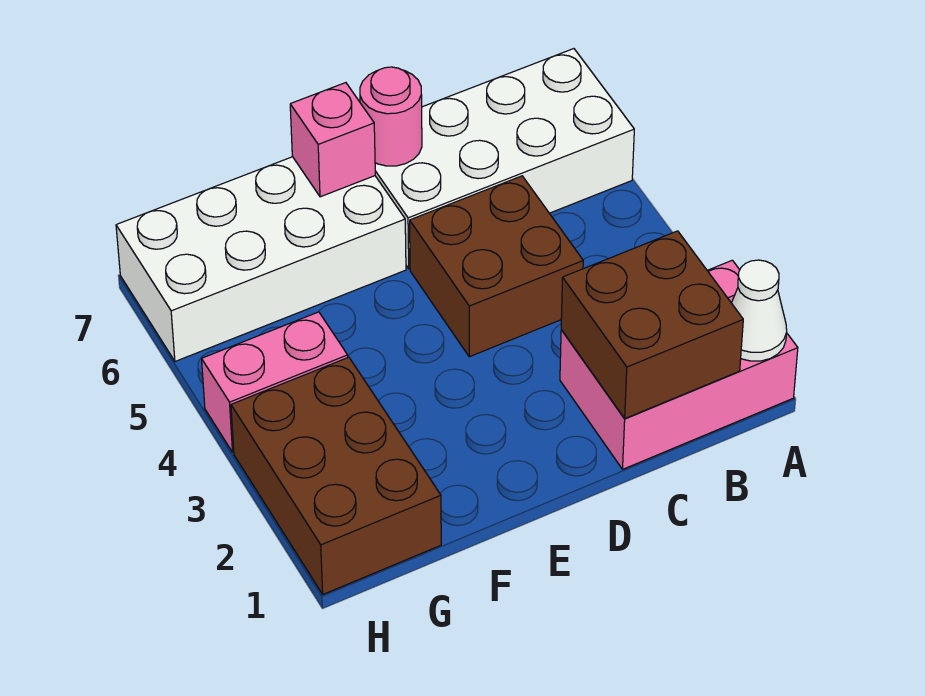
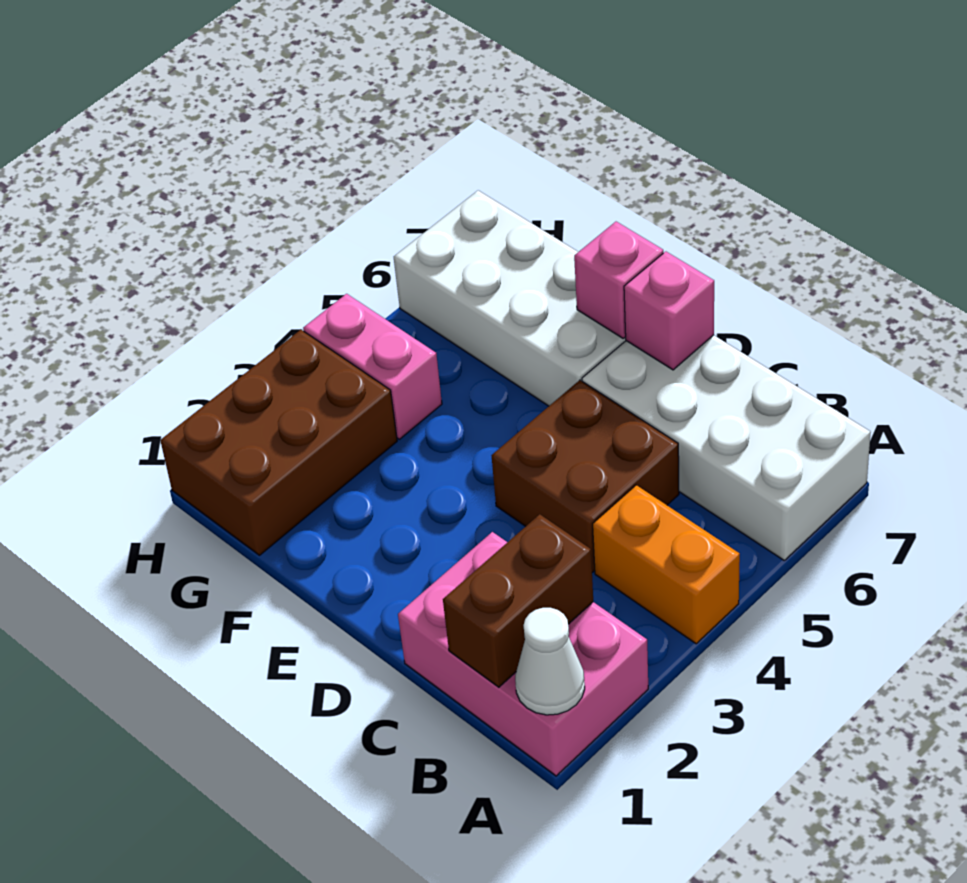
none -> orange 1x2 brick [593,485,740,644]
brown 2x2 brick [561,231,743,418] -> brown 1x2 brick [443,514,593,687]
pink 1x1 round brick [360,67,422,166] -> pink 1x1 brick [624,251,714,370]

